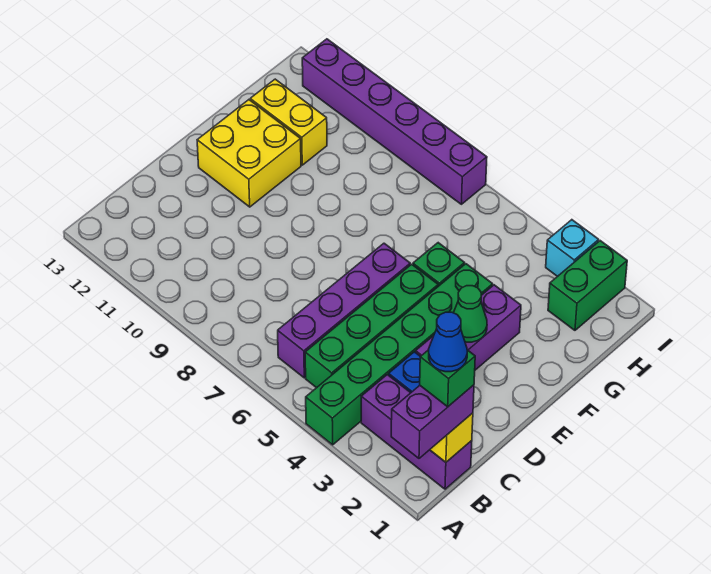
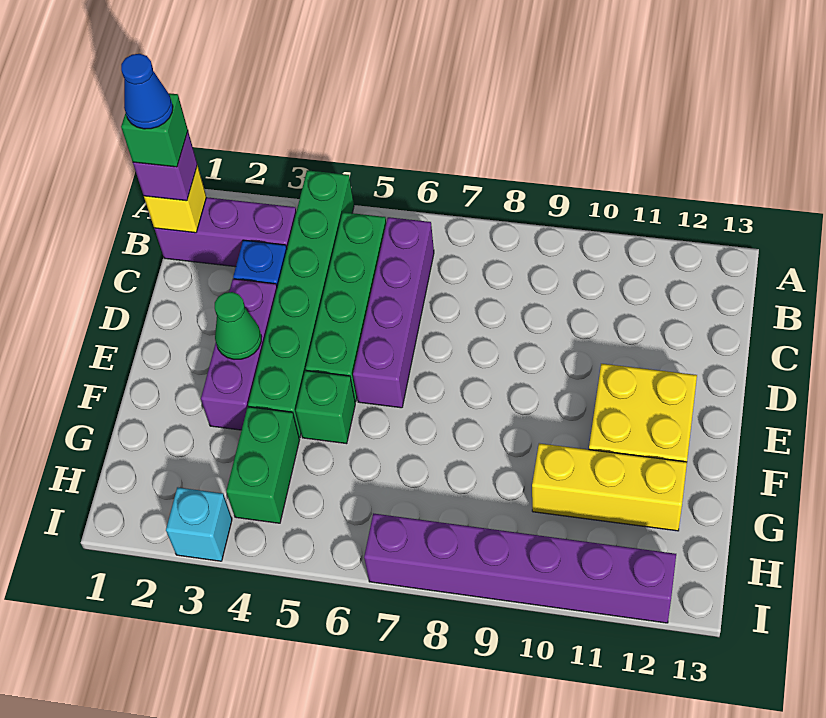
purple 1x2 brick [391,385,474,458] -> purple 1x1 brick [133,132,197,201]
yellow 1x2 brick [250,79,327,165] -> yellow 1x3 brick [532,443,687,531]
green 1x2 brick [548,241,627,330] -> green 1x2 brick moved to [226,407,300,523]

